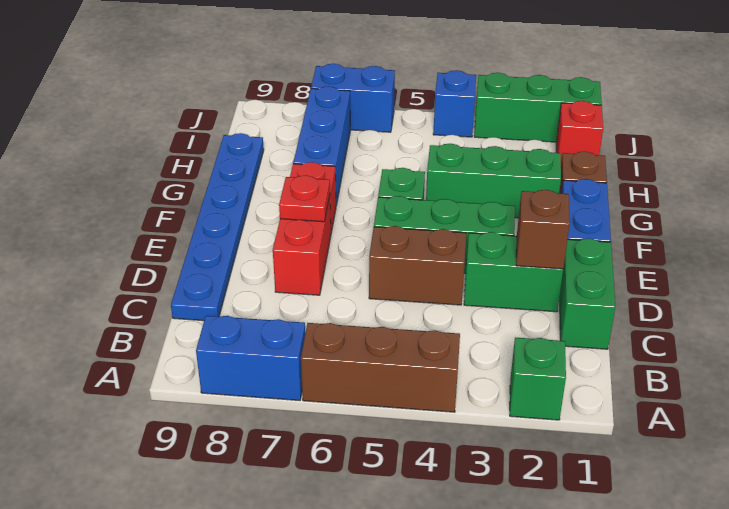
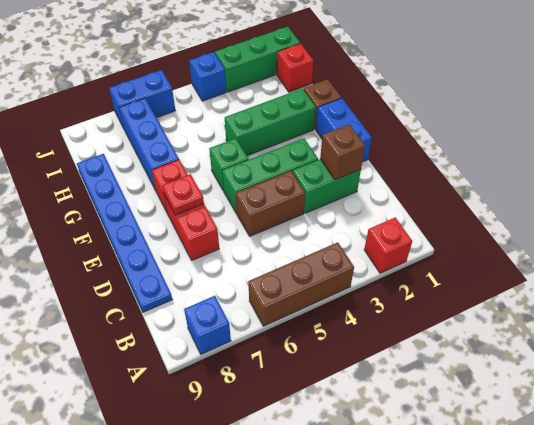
green 1x1 brick [510,337,566,420] -> red 1x1 brick [364,218,412,273]
blue 1x2 brick [196,316,305,400] -> blue 1x1 brick [184,296,231,354]
green 1x2 brick [559,238,615,349] -> none

